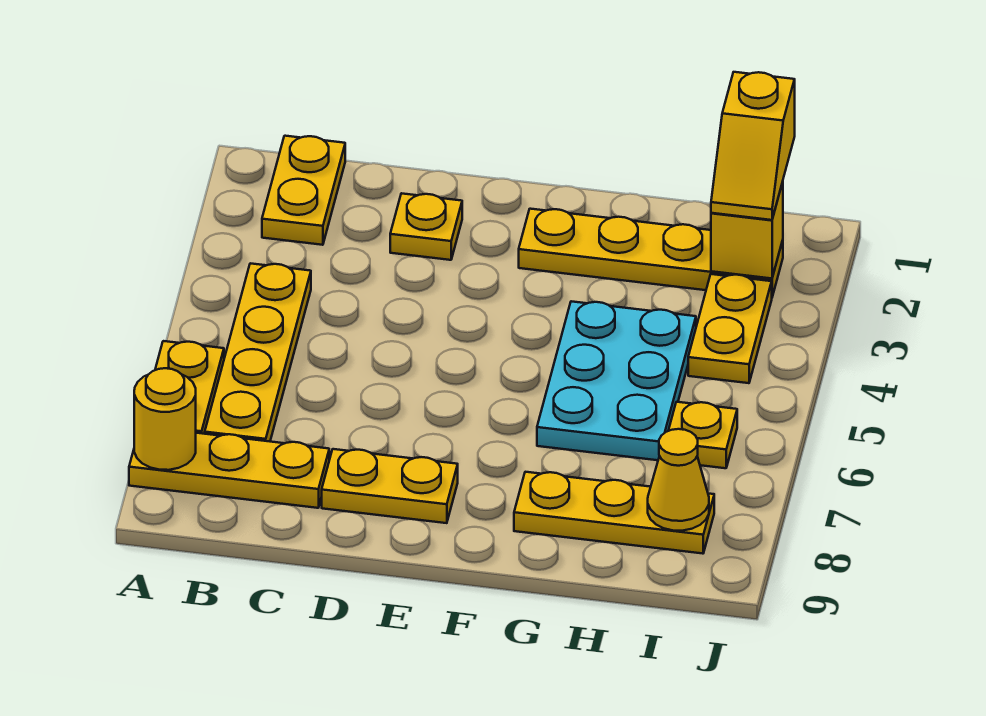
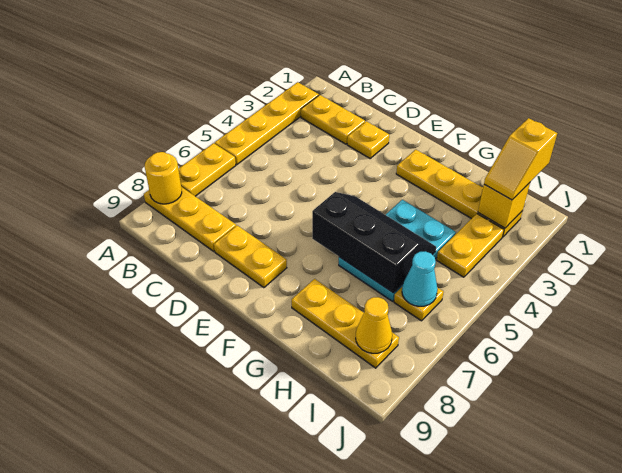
yellow 1x2 plate [262,136,345,245] -> yellow 1x2 plate turned to [301,95,365,144]
yellow 1x4 plate [205,263,311,441] -> yellow 1x4 plate moved to [215,82,319,165]
none -> black 2x3 slope [312,192,436,293]
none -> cyan 1x1 cone [402,251,438,306]

